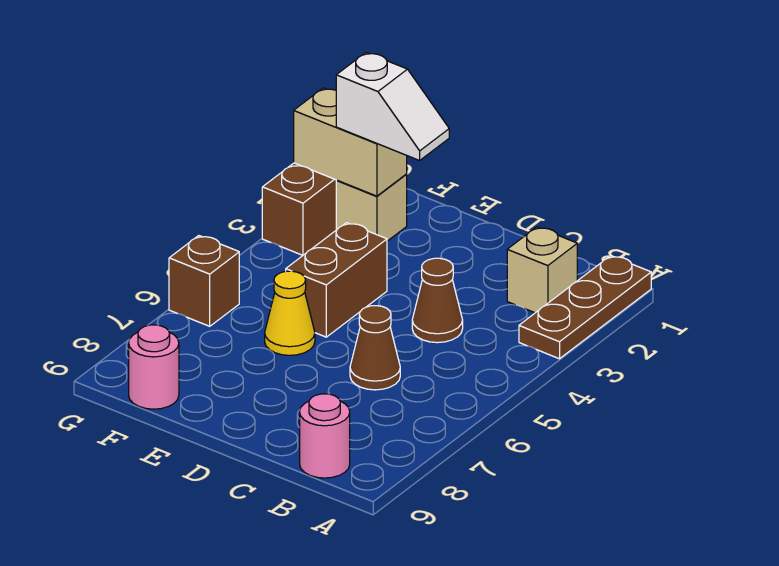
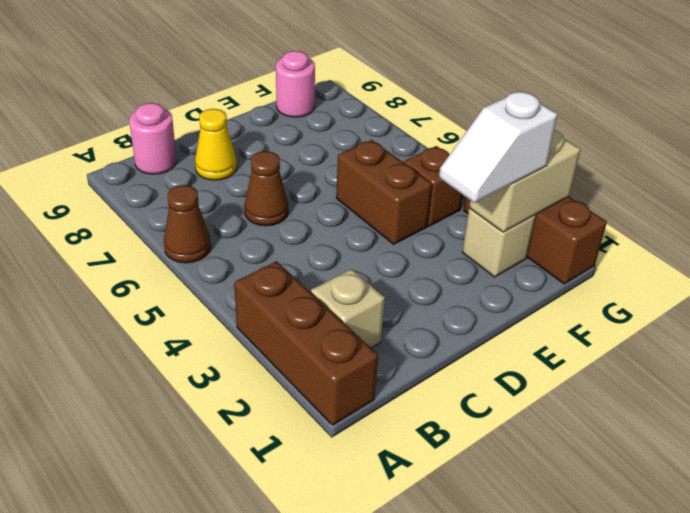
brown 1x3 plate [519,256,651,359] -> brown 1x3 brick [234,261,378,425]
brown 1x1 cone [412,258,463,343] -> brown 1x1 cone moved to [164,185,211,263]
yellow 1x1 cone [265,271,315,355] -> yellow 1x1 cone moved to [195,109,237,180]
brown 1x1 brick [169,236,239,326] -> brown 1x1 brick moved to [404,146,463,226]

